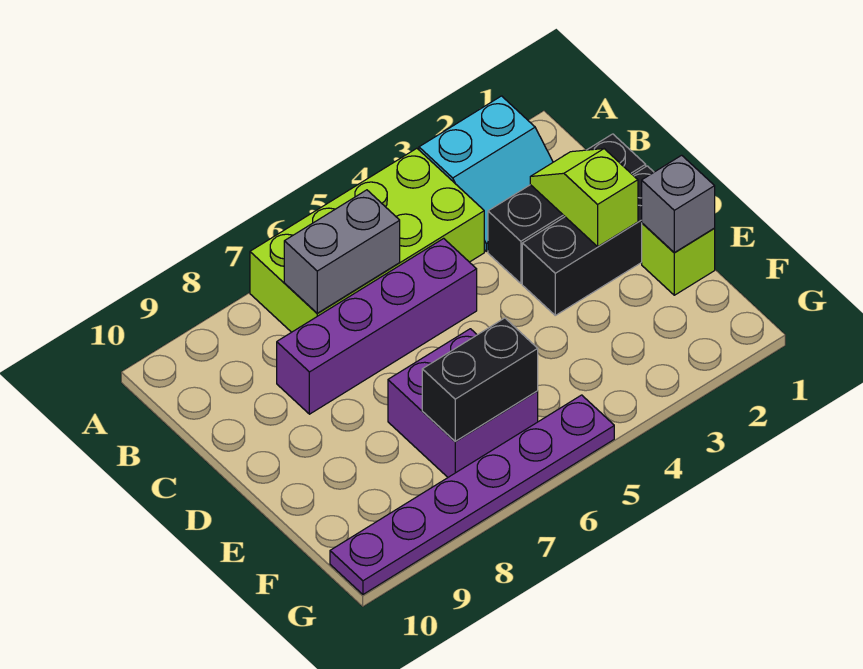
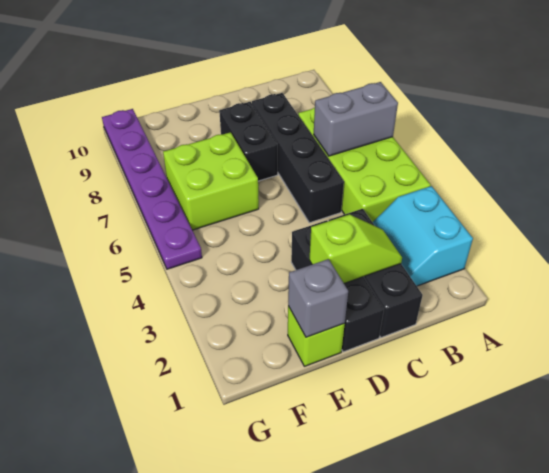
grey 1x2 brick [284,190,400,313] -> grey 1x2 brick turned to [314,82,398,156]
purple 1x4 brick [277,238,477,414] -> black 1x4 brick [252,93,344,223]
purple 2x2 brick [388,329,538,477] -> lime 2x2 brick [163,132,259,230]
black 1x2 brick [422,318,538,441] -> black 1x2 brick moved to [219,102,278,181]

